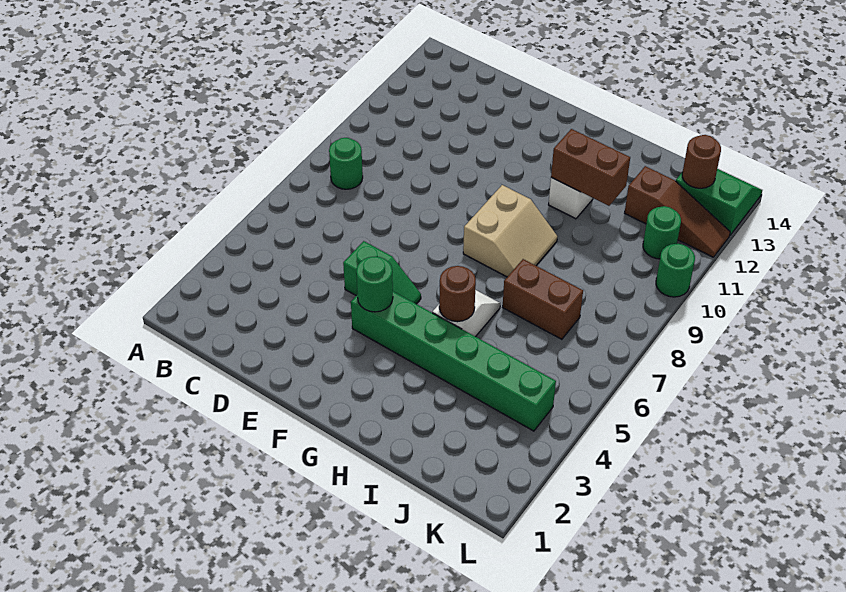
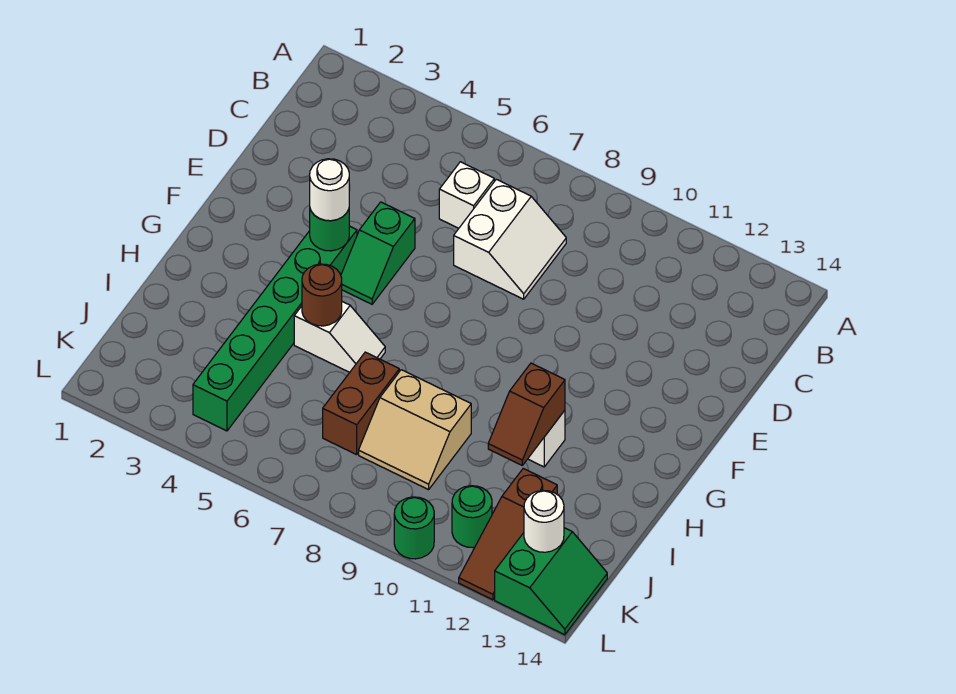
green 1x1 round brick [329,138,363,189] -> none
none -> white 1x1 brick [439,162,494,228]
none -> white 2x2 slope [454,179,566,299]
none -> white 1x1 round brick [310,159,349,221]
tan 2x2 slope [463,185,557,277] -> tan 2x2 slope moved to [359,370,471,490]
brown 1x2 brick [551,129,630,206] -> brown 1x2 slope [488,363,565,465]
brown 1x1 round brick [682,135,721,188] -> white 1x1 round brick [524,490,564,552]

